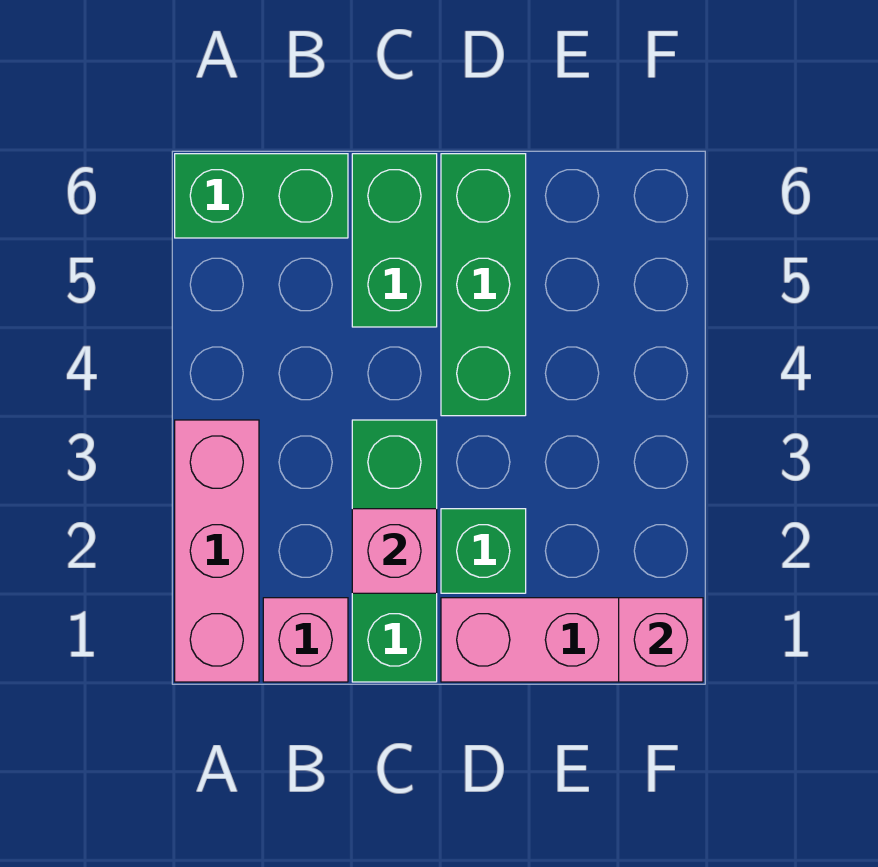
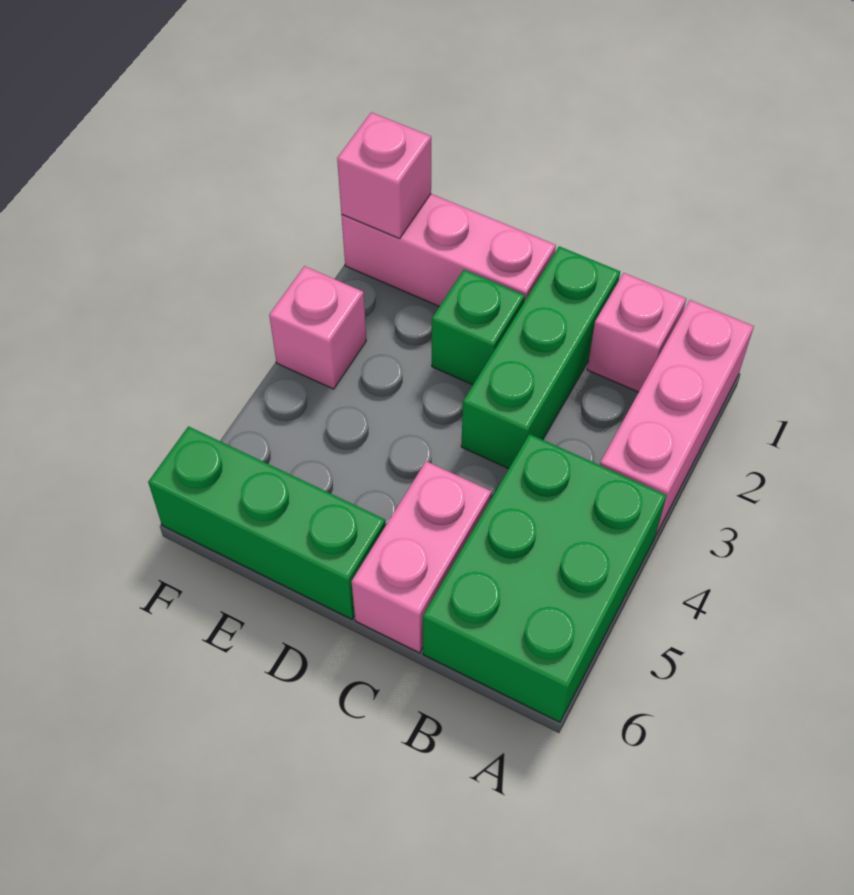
green 1x2 brick [175,154,348,238] -> green 2x3 brick [423,434,667,722]
pink 1x1 brick [352,509,437,593] -> pink 1x1 brick moved to [269,266,366,389]
green 1x2 brick [352,154,437,327] -> pink 1x2 brick [351,461,491,653]
green 1x3 brick [441,154,526,416] -> green 1x3 brick turned to [148,426,386,619]

